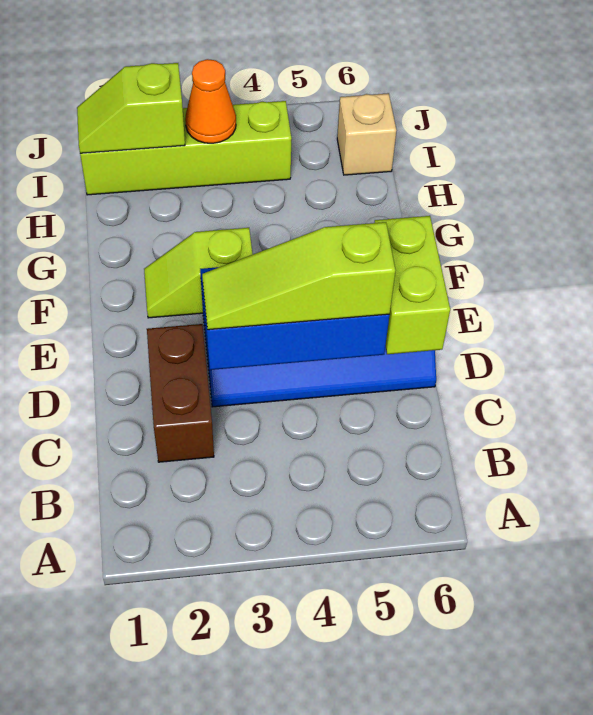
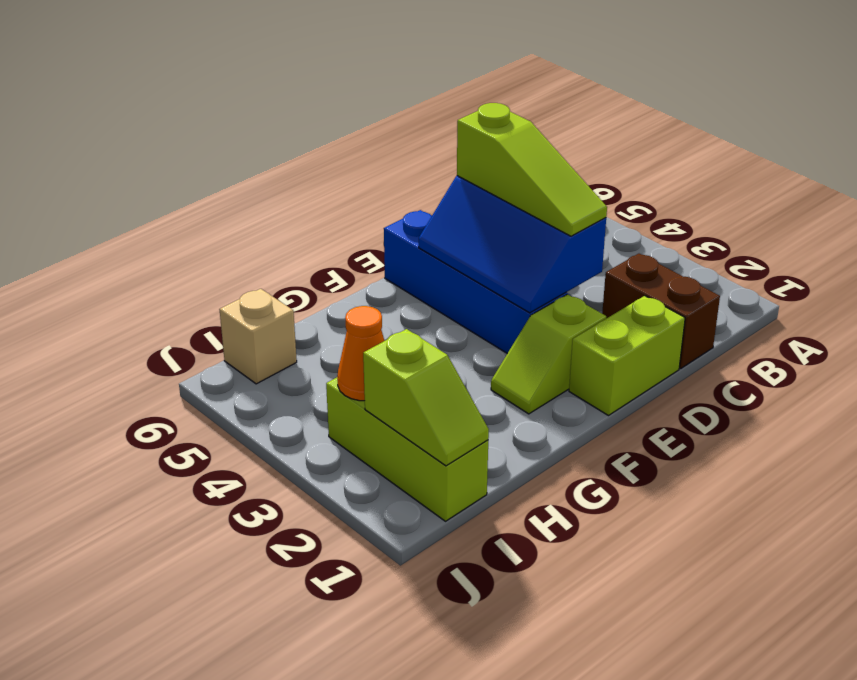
brown 1x2 brick [147,324,214,462] -> brown 1x2 brick turned to [602,254,720,369]
lime 1x2 brick [375,216,450,354] -> lime 1x2 brick moved to [569,296,685,416]
lime 1x2 slope [144,228,253,318] -> lime 1x2 slope turned to [491,294,606,414]
lime 1x4 brick [80,101,292,195] -> lime 1x3 brick [326,378,488,521]

